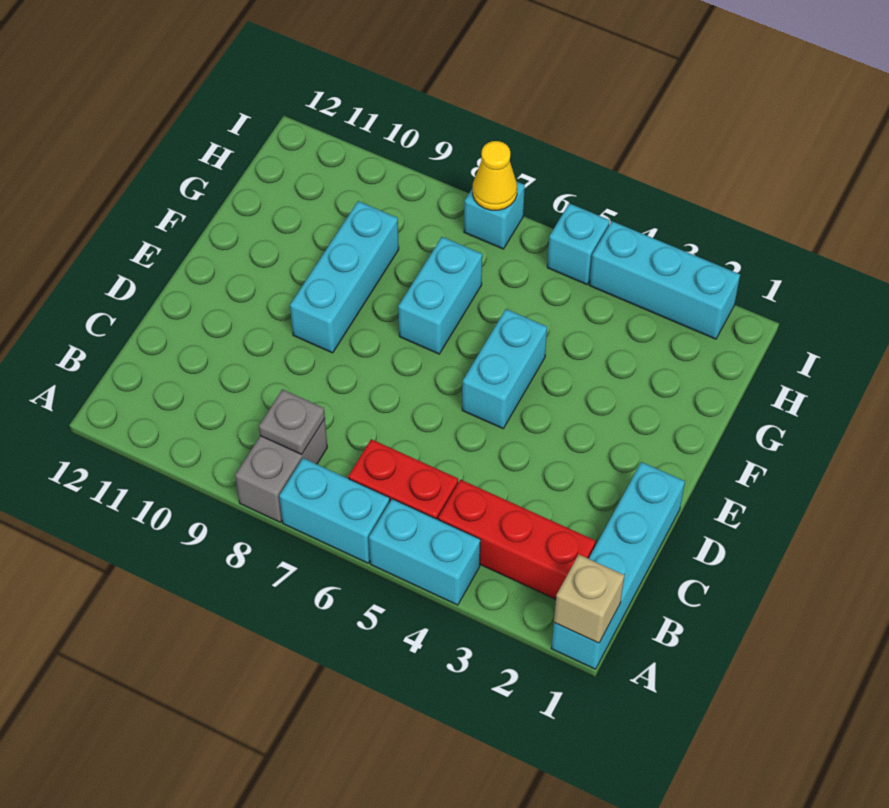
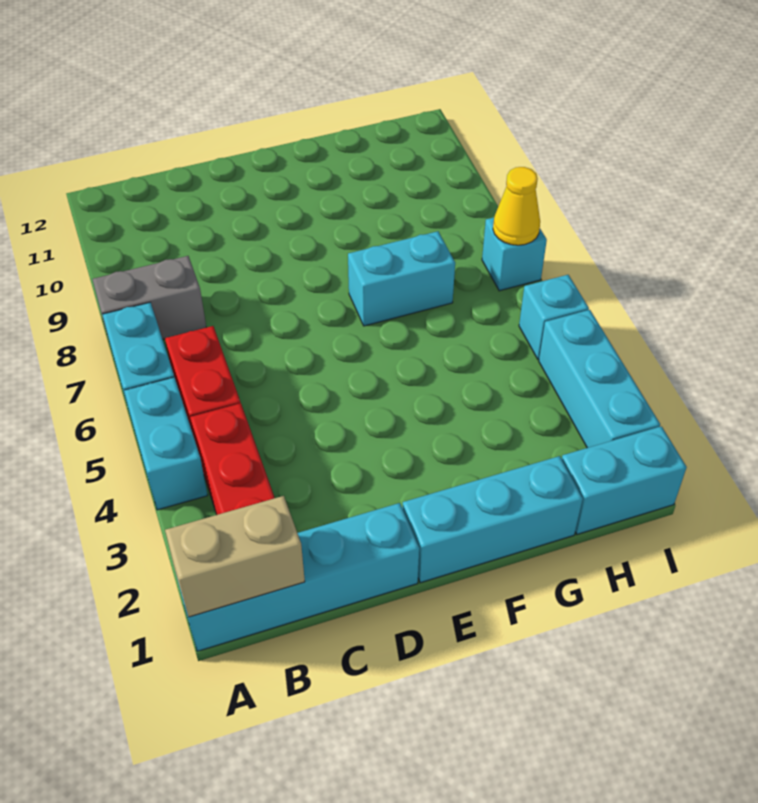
tan 1x1 brick [554,555,624,643] -> tan 1x2 brick [165,496,305,617]
grey 1x1 plate [259,389,325,454] -> none
cyan 1x2 brick [462,309,547,428] -> cyan 1x2 brick moved to [562,426,687,534]
cyan 1x3 brick [290,201,399,353] -> cyan 1x3 brick moved to [402,456,583,583]

